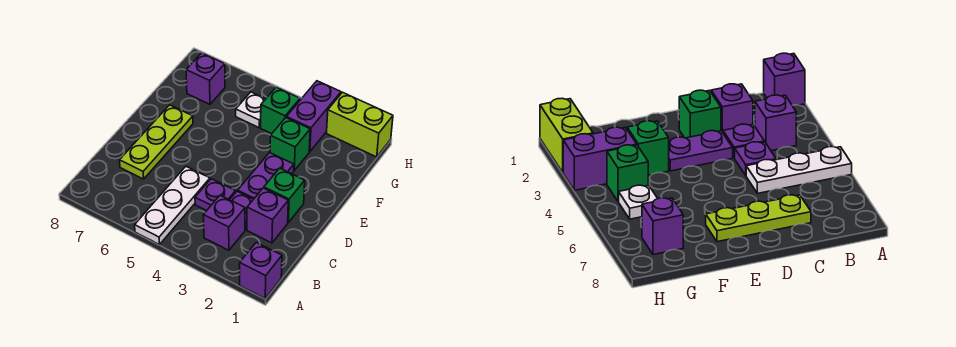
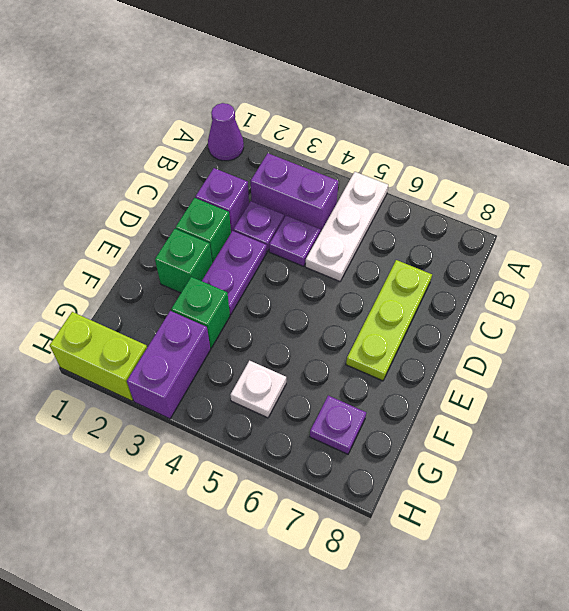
purple 1x1 brick [240,242,282,298] -> purple 1x1 cone [208,103,244,161]
purple 1x1 brick [204,195,245,250] -> purple 1x2 brick [250,153,338,233]
green 1x1 brick [261,87,300,134] -> green 1x1 brick moved to [155,229,212,293]
purple 1x1 brick [186,53,225,104] -> purple 1x1 plate [310,396,366,454]

